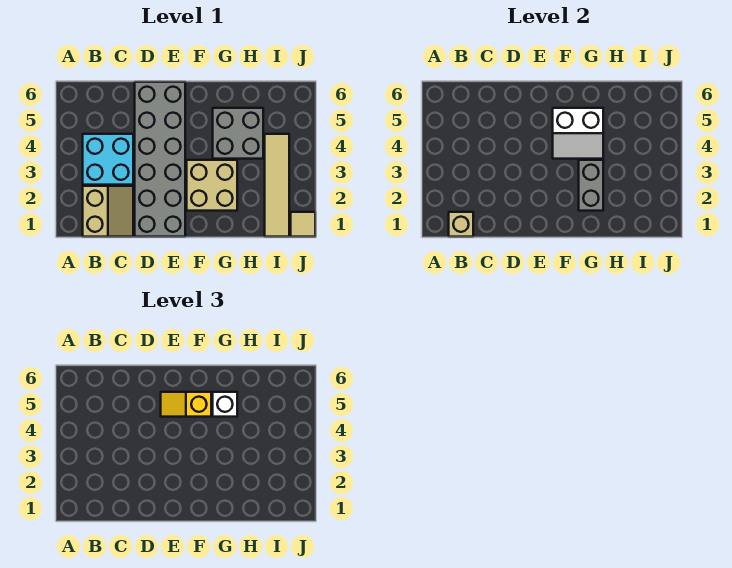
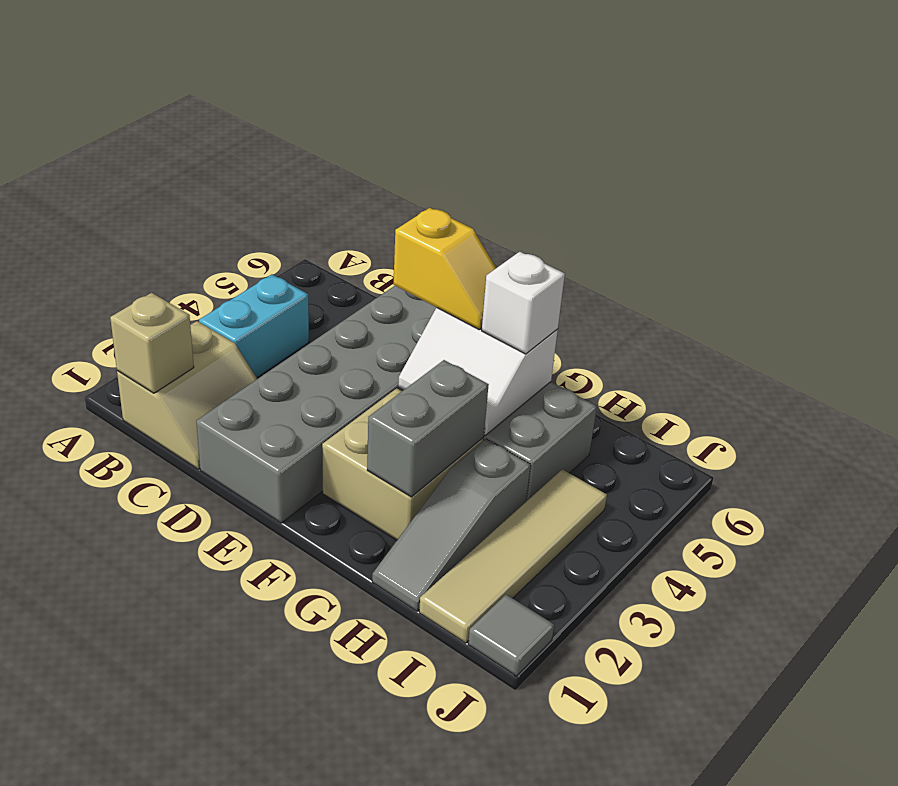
cyan 2x2 brick [83,134,133,185] -> cyan 1x2 brick [199,274,309,377]
yellow 1x2 slope [161,392,211,417] -> yellow 1x2 slope turned to [393,208,496,329]
none -> grey 1x3 slope [372,439,531,611]
tan 1x1 tile [291,212,315,237] -> grey 1x1 tile [468,595,554,676]

